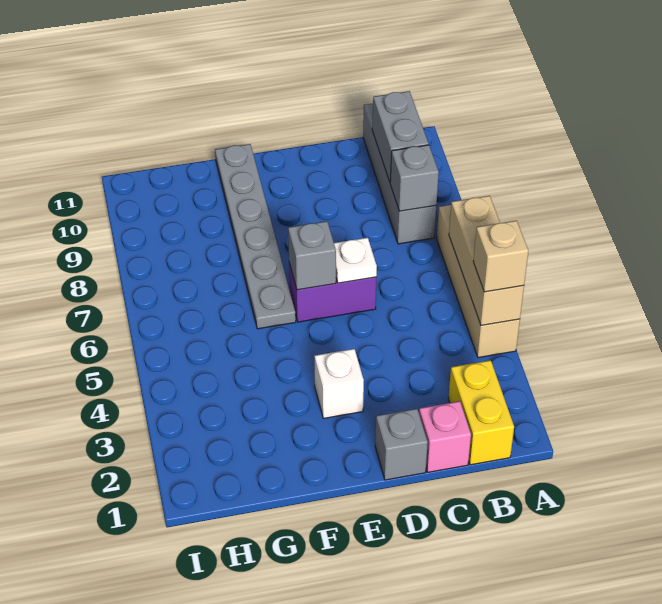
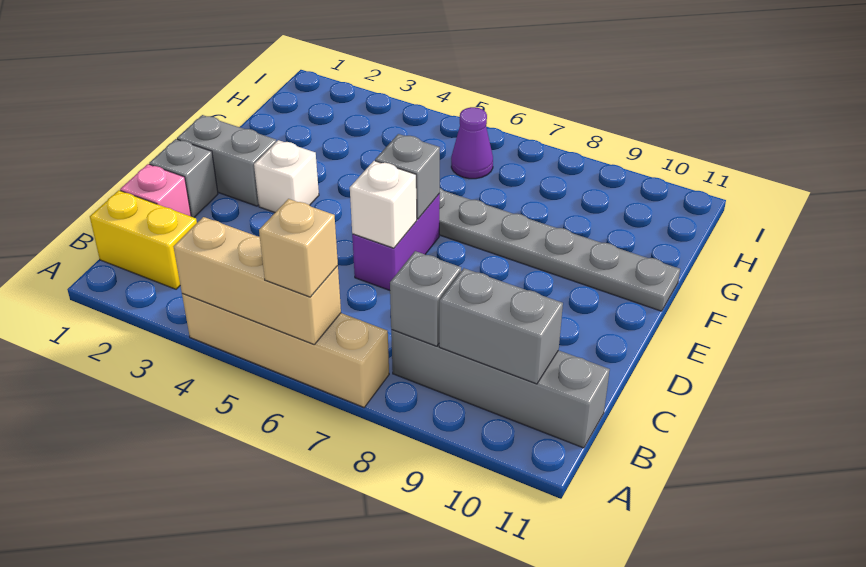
tan 1x1 brick [473,221,528,292] -> tan 1x1 brick moved to [259,199,338,297]
white 1x1 plate [334,238,377,283] -> white 1x1 brick [350,161,417,248]
none -> grey 1x2 brick [177,115,277,206]
none -> purple 1x1 cone [451,107,493,179]

